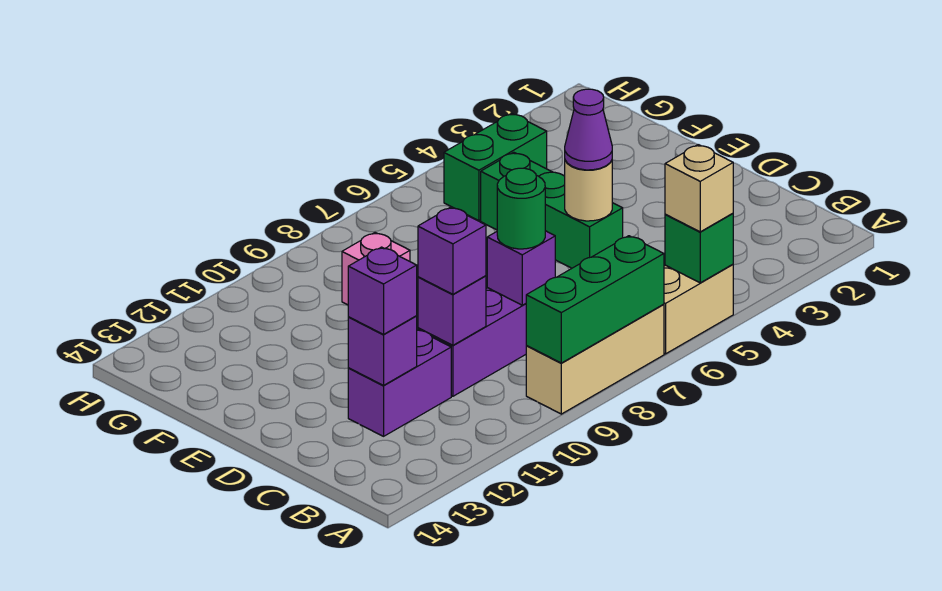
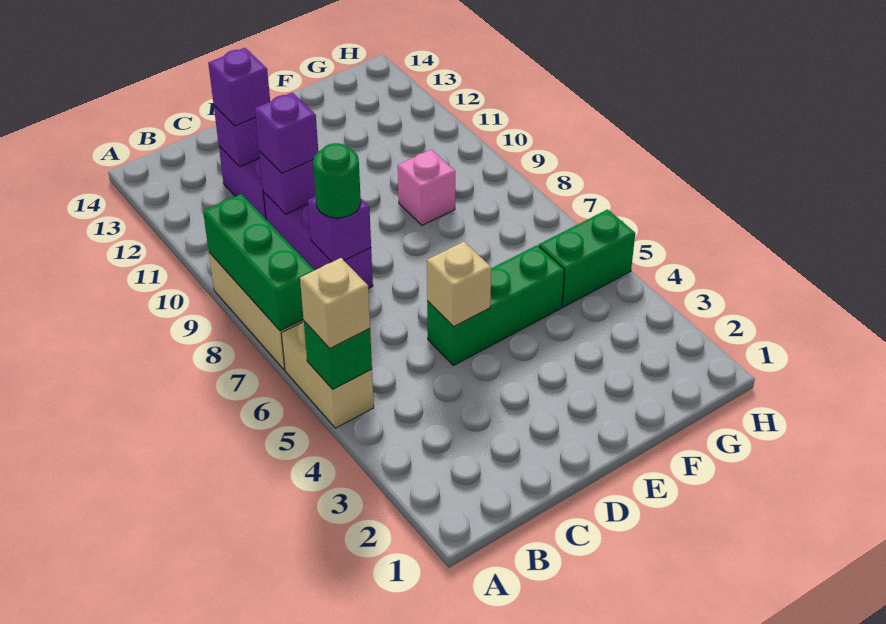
tan 1x1 round brick [565,160,612,221] -> tan 1x1 brick [427,242,491,327]
purple 1x1 cone [565,89,612,170] -> none
green 1x2 brick [444,113,547,221] -> green 1x2 brick turned to [539,209,635,307]

